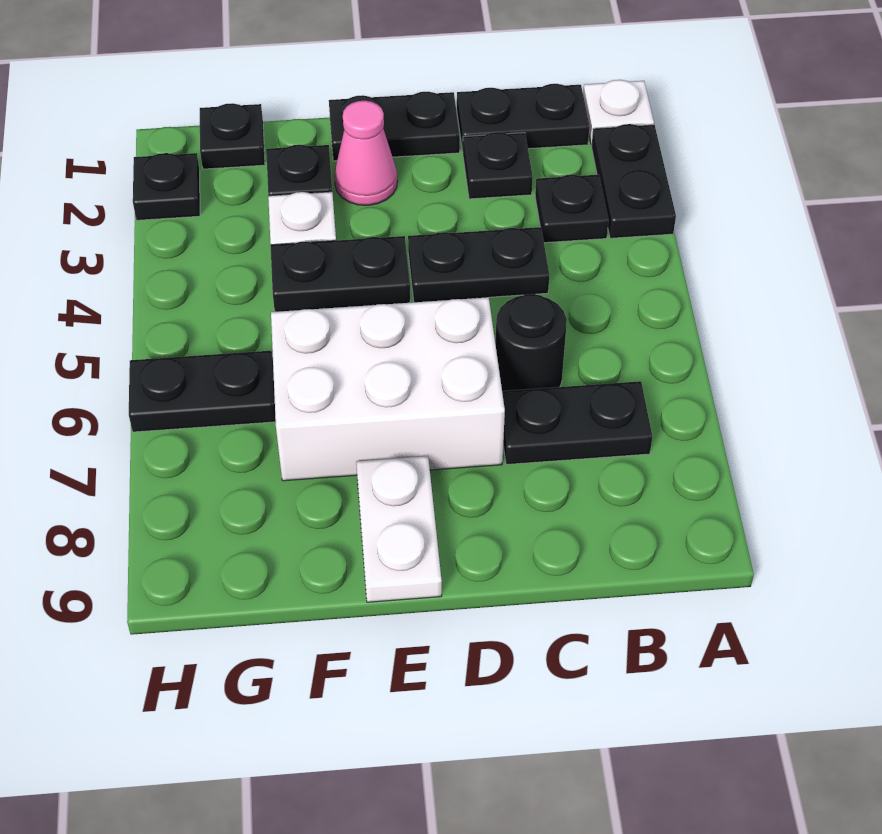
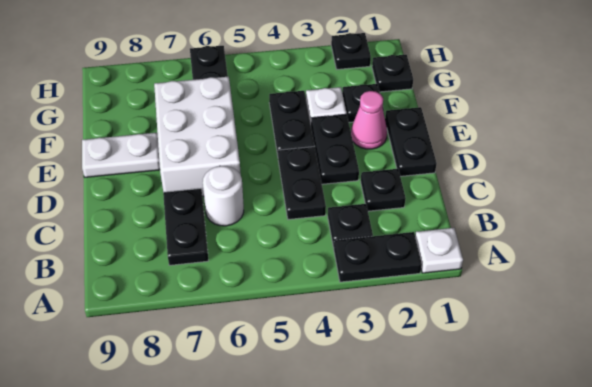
black 1x2 plate [456,84,590,152] -> black 1x2 plate moved to [311,114,359,184]
black 1x1 round brick [495,294,567,391] -> white 1x1 round brick [203,166,244,226]

